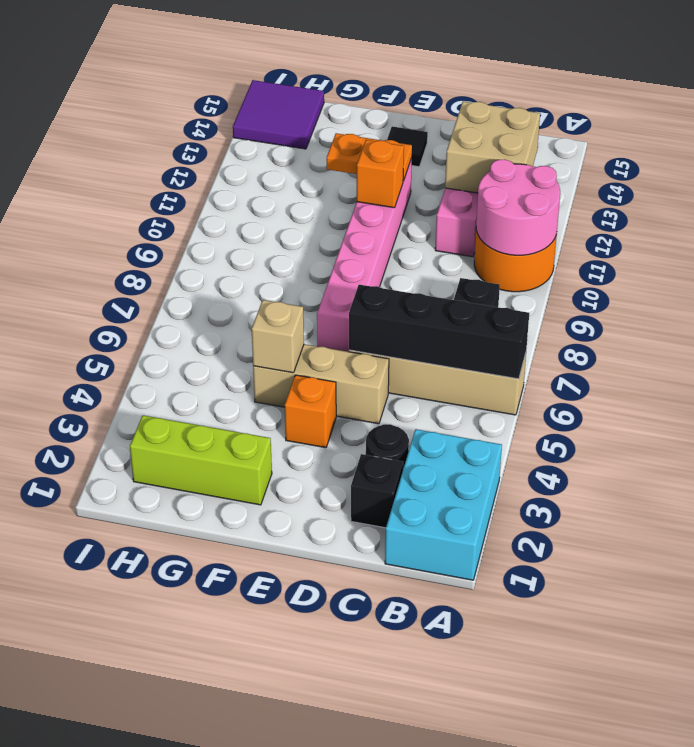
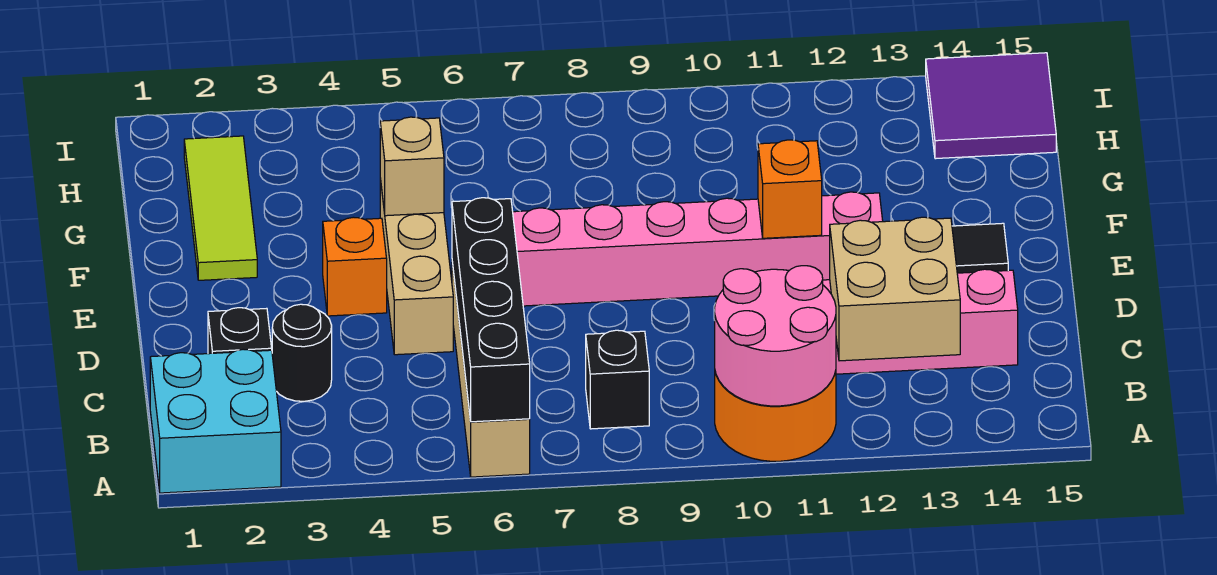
cyan 2x3 brick [385,429,502,580] -> cyan 2x2 brick [150,349,281,493]
orange 1x2 plate [327,133,412,181] -> none
lime 1x3 brick [130,415,272,505] -> lime 1x3 tile [184,136,257,280]

